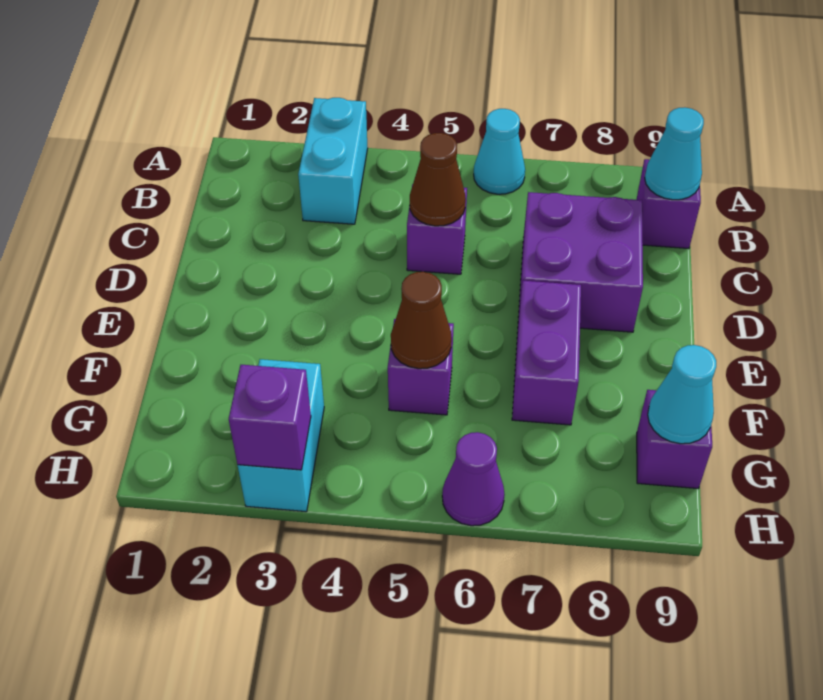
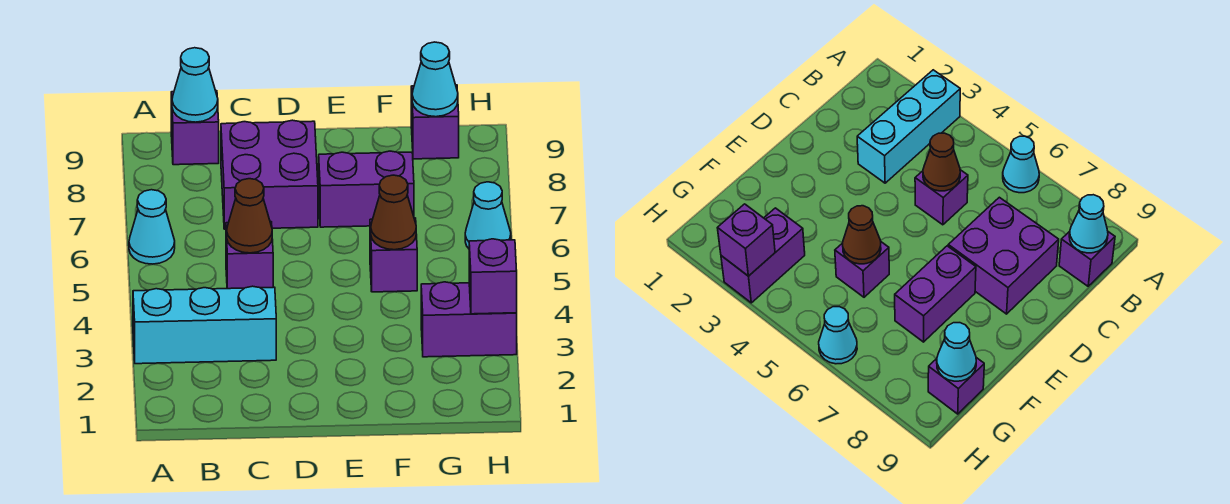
cyan 1x2 brick [298,98,368,224] -> cyan 1x3 brick [133,286,276,364]
cyan 1x2 brick [238,359,324,512] -> purple 1x2 brick [421,282,517,357]
purple 1x1 cone [442,432,505,526] -> cyan 1x1 cone [465,182,511,248]

